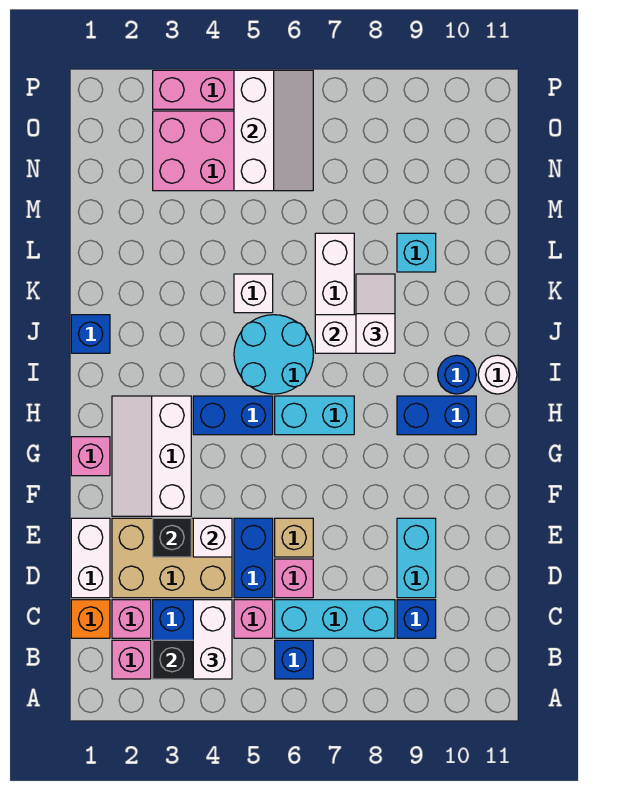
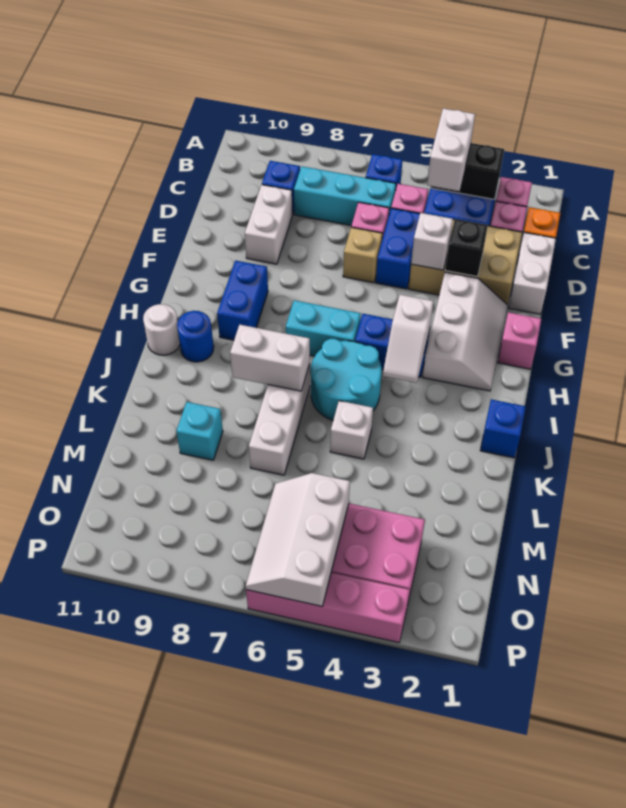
cyan 1x2 brick [397,518,436,598] -> white 1x2 brick [245,185,292,264]
blue 1x2 brick [397,396,476,435] -> blue 1x2 brick turned to [217,261,268,340]
white 1x2 slope [356,274,395,353] -> white 1x2 slope moved to [383,295,434,383]

